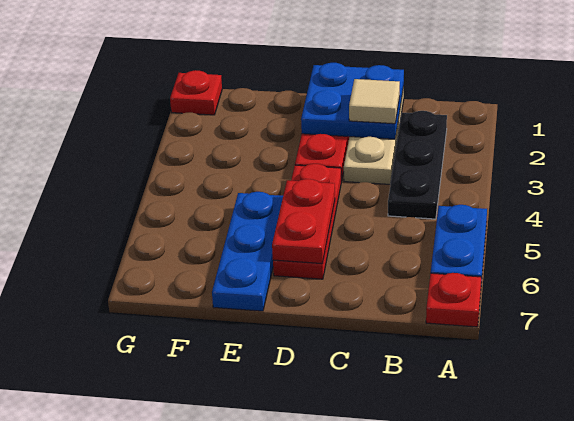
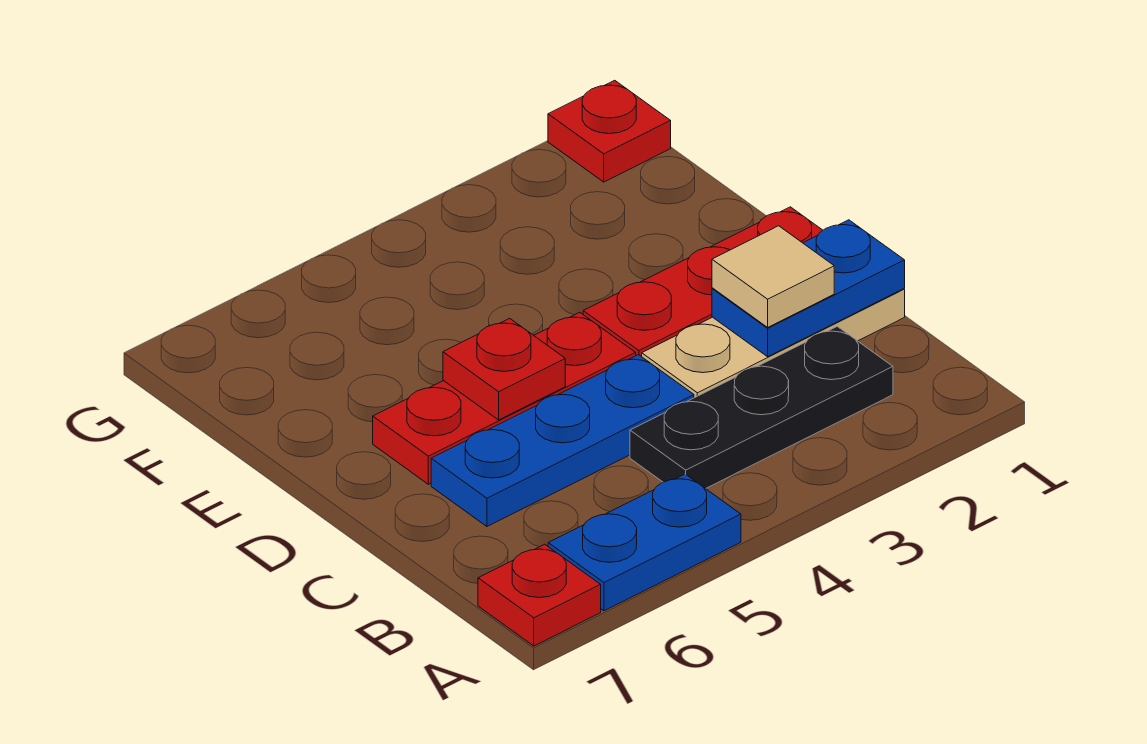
blue 2x2 plate [301,63,404,139] -> blue 1x2 plate [712,220,905,357]
red 1x2 plate [272,179,335,264] -> red 1x1 plate [443,318,565,420]
blue 1x3 plate [212,192,283,311] -> blue 1x3 plate moved to [431,355,694,526]

